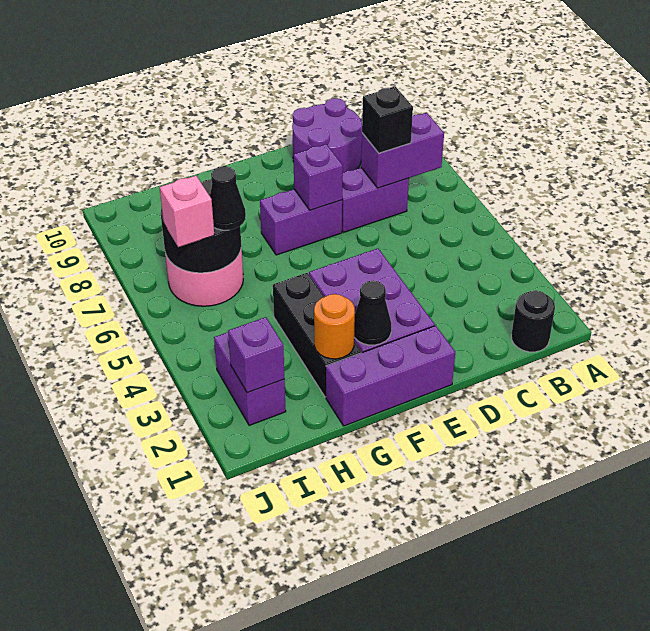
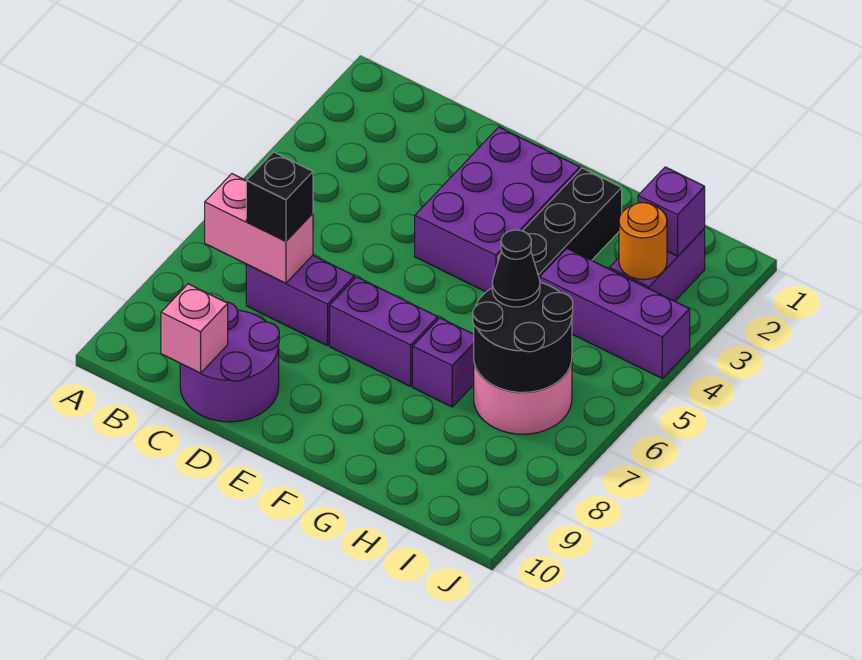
black 1x1 round brick [511,290,555,352] -> none
purple 1x2 brick [361,113,444,188] -> pink 1x2 brick [205,174,313,283]
purple 1x3 brick [326,326,455,426] -> purple 1x3 brick moved to [540,249,690,378]
purple 1x1 brick [293,144,343,210] -> purple 1x1 brick moved to [413,318,474,407]
black 1x1 cone [354,281,391,345] -> none
orange 1x1 round brick [314,294,355,359] -> orange 1x1 round brick moved to [619,203,667,280]
pink 1x1 brick [160,176,214,247] -> pink 1x1 brick moved to [161,284,228,373]

